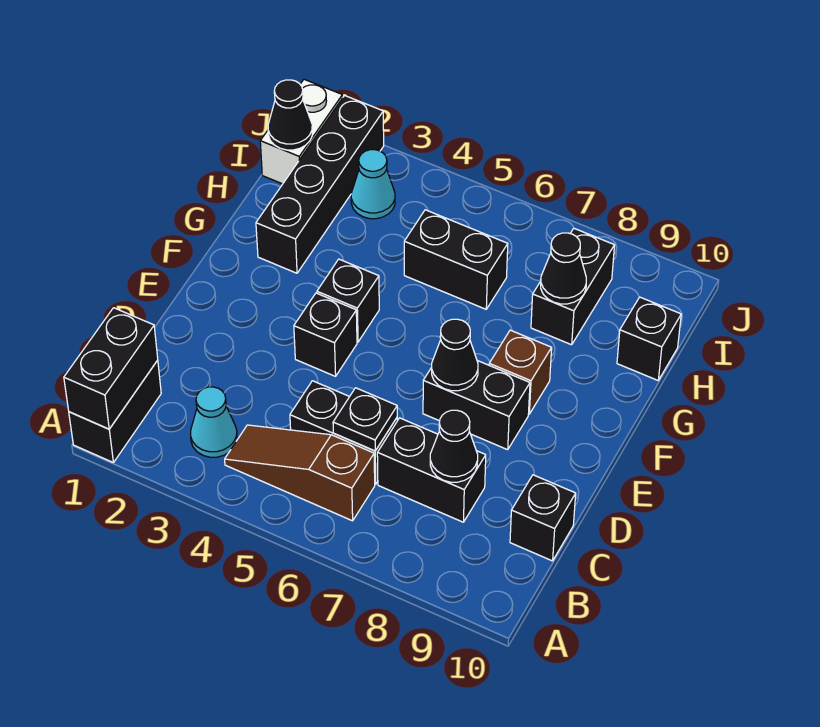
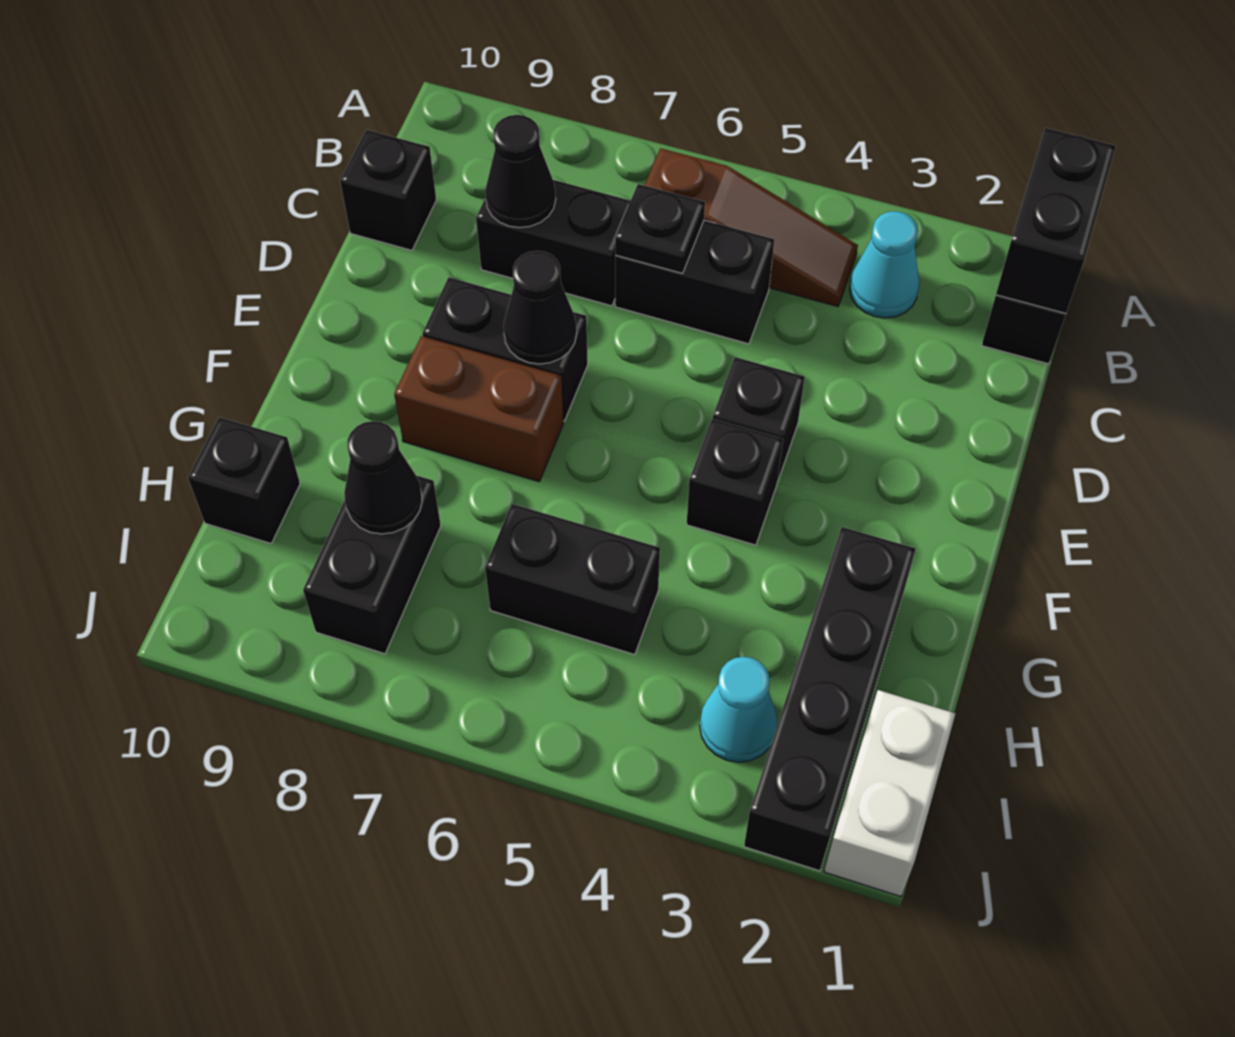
brown 1x1 brick [489,330,552,414] -> brown 1x2 brick [394,336,563,482]
black 1x1 cone [268,80,312,150] -> none

